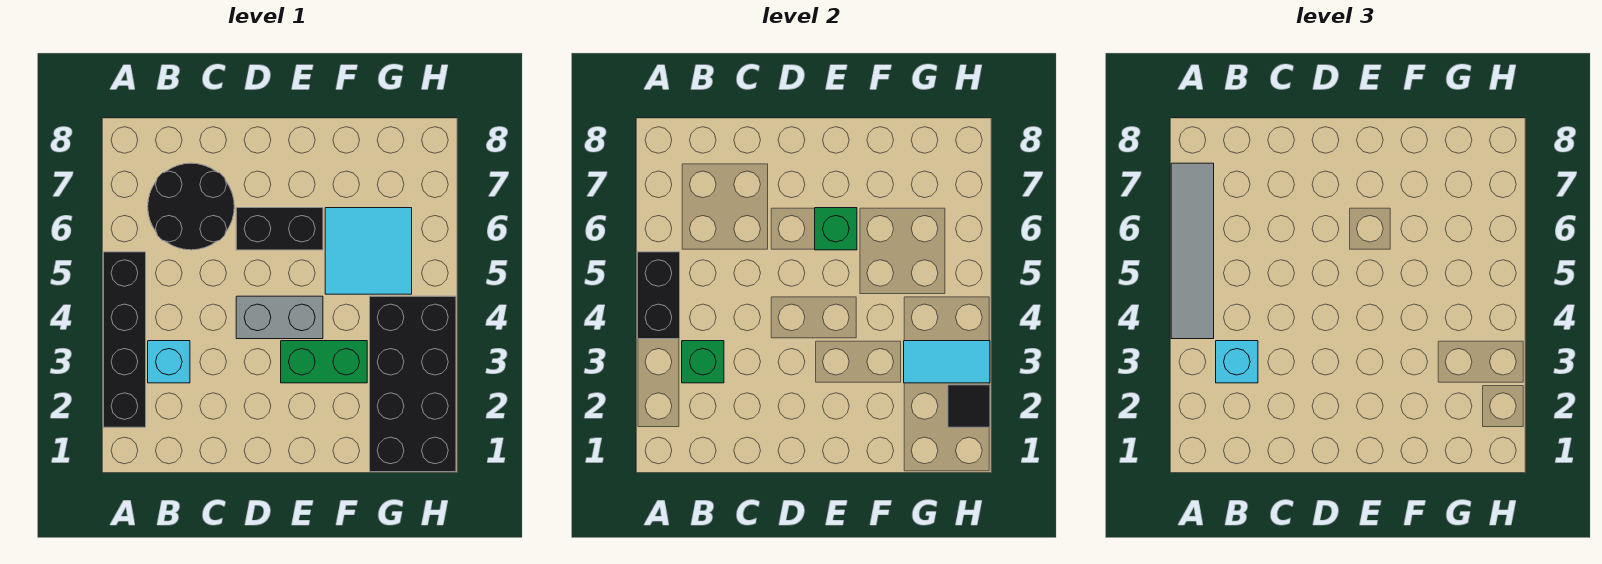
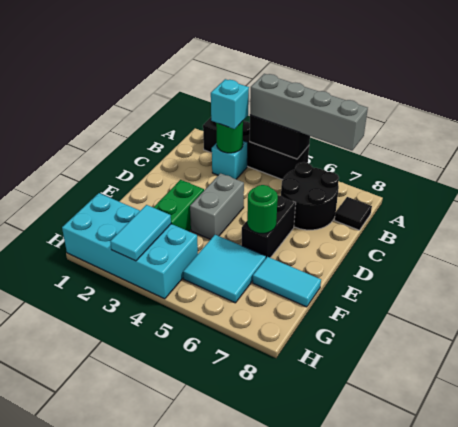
grey 1x4 tile [1171,163,1214,339] -> grey 1x4 brick [250,74,368,151]
green 1x1 brick [682,341,724,383] -> green 1x1 round brick [216,121,243,153]
green 1x1 brick [815,208,857,250] -> green 1x1 round brick [247,185,278,234]
none -> cyan 1x2 tile [253,257,321,307]
black 2x4 brick [370,296,456,472] -> cyan 2x4 brick [62,193,198,299]
black 1x1 tile [948,385,990,427] -> black 1x1 tile moved to [335,197,372,230]

